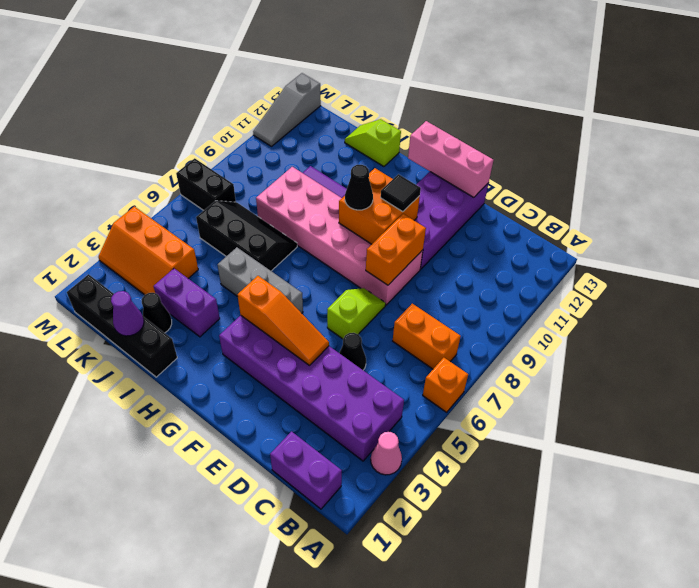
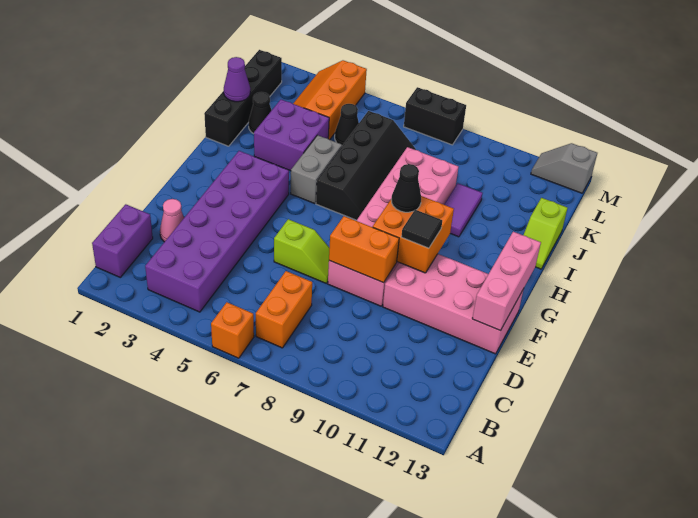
pink 1x1 cone [371,432,402,475] -> pink 1x1 cone moved to [160,199,184,242]
black 1x1 cone [339,333,366,370] -> black 1x1 cone moved to [335,104,359,146]
orange 1x3 slope [238,276,329,365] -> none
purple 2x4 brick [414,172,489,269] -> pink 2x4 brick [383,254,524,354]
grey 1x3 brick [218,247,303,313] -> grey 1x2 brick [291,135,342,204]
purple 1x2 brick [154,268,220,337] -> purple 2x2 brick [254,100,329,171]
black 2x3 slope [196,201,297,271] -> black 2x4 slope [316,111,416,220]
lime 1x2 slope [345,119,401,166] -> lime 1x2 slope turned to [523,198,567,269]
black 1x2 brick [176,158,236,210] -> black 1x2 brick turned to [404,87,466,145]
grey 1x3 slope [253,73,321,146] -> grey 1x2 slope [531,143,597,193]

